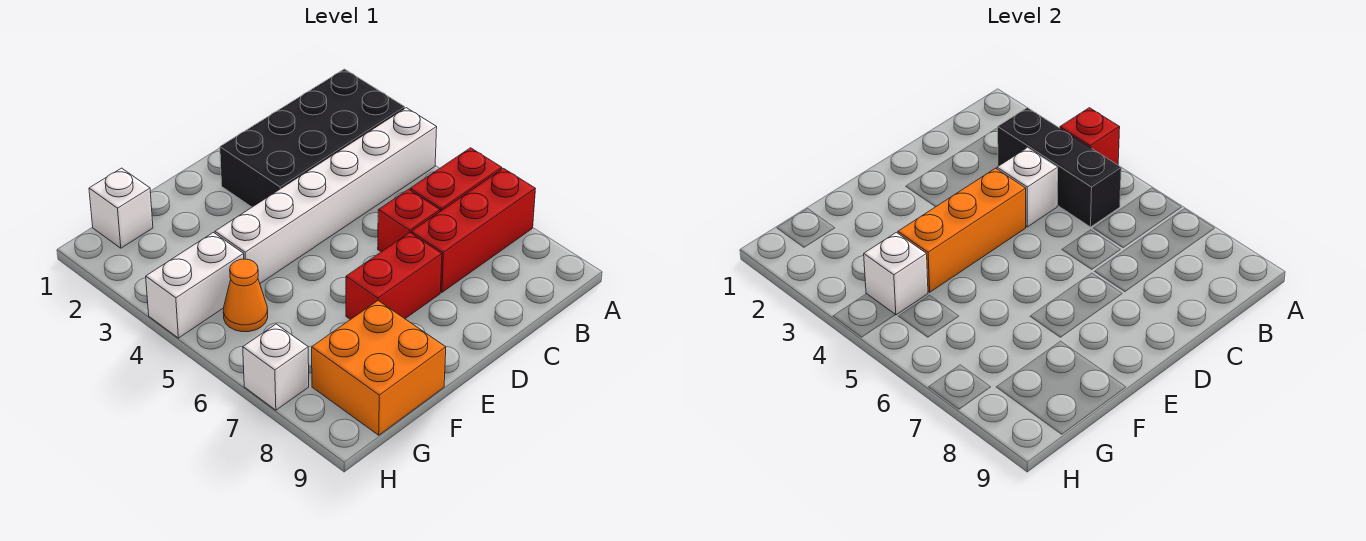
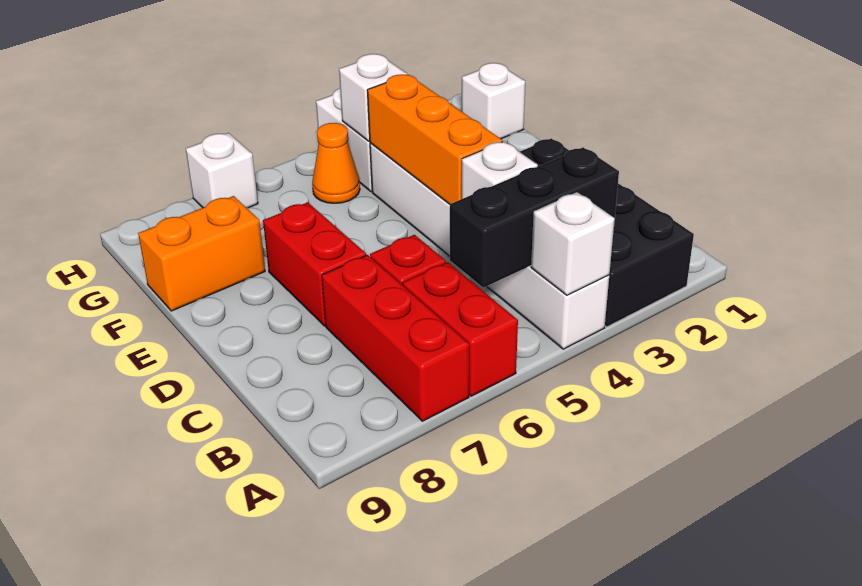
red 1x1 brick [1060,108,1120,165] -> white 1x1 brick [531,192,615,295]
orange 2x2 brick [312,301,446,435] -> orange 1x2 brick [138,196,265,311]

